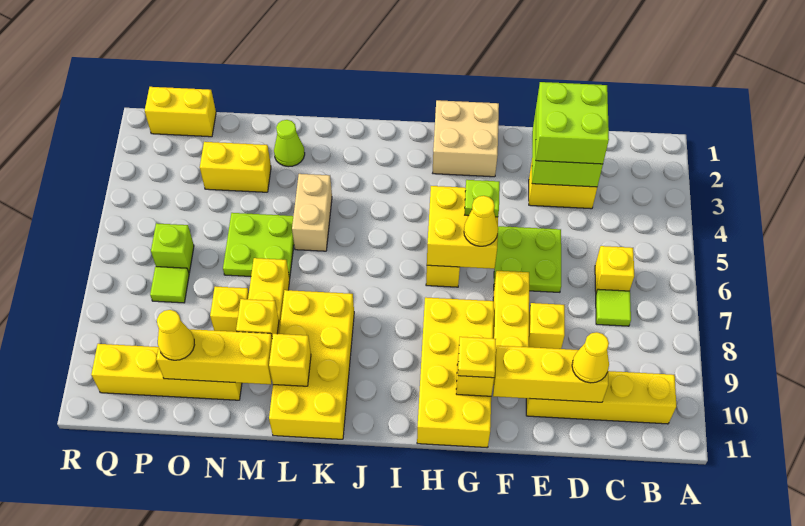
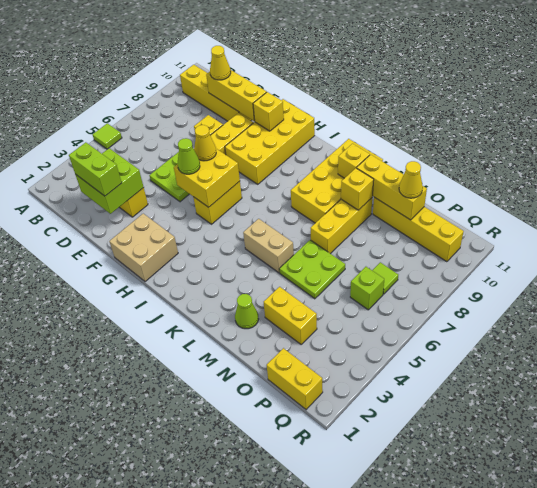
yellow 1x1 brick [595,246,634,293] -> none
lime 1x1 tile [596,289,631,326] -> lime 1x1 tile moved to [93,123,122,149]
lime 2x2 brick [536,82,609,164] -> lime 1x2 brick [69,142,122,196]
lime 1x1 plate [465,180,500,217] -> lime 1x1 cone [178,138,200,174]
yellow 1x1 plate [458,337,496,378] -> none
tan 1x2 brick [292,174,332,251] -> tan 1x2 brick turned to [243,219,294,273]
yellow 1x1 brick [210,287,249,332] -> none

